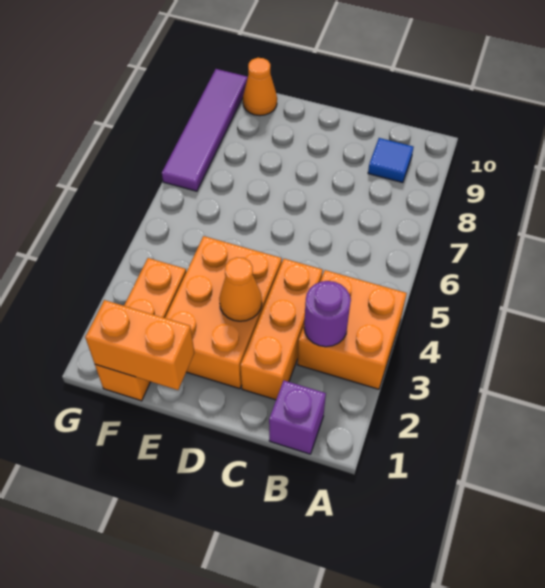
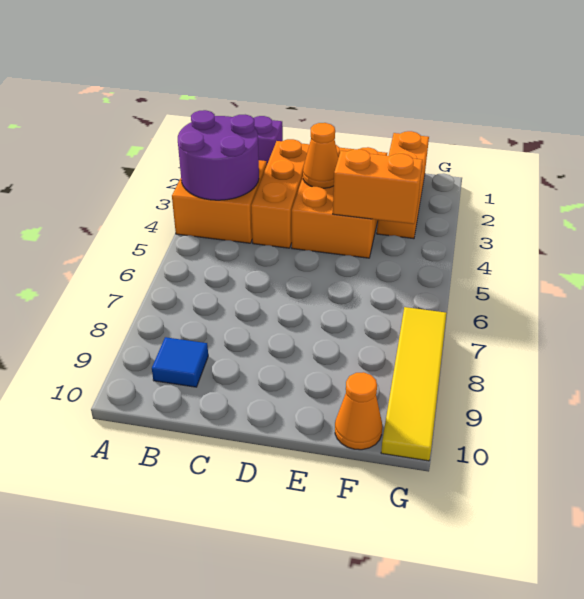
purple 1x1 round brick [304,281,351,347] -> purple 2x2 round brick [178,110,259,200]
orange 1x2 brick [85,300,194,390] -> orange 1x2 brick moved to [333,149,423,224]
purple 1x4 tile [162,69,248,191] -> yellow 1x4 tile [381,307,447,461]

